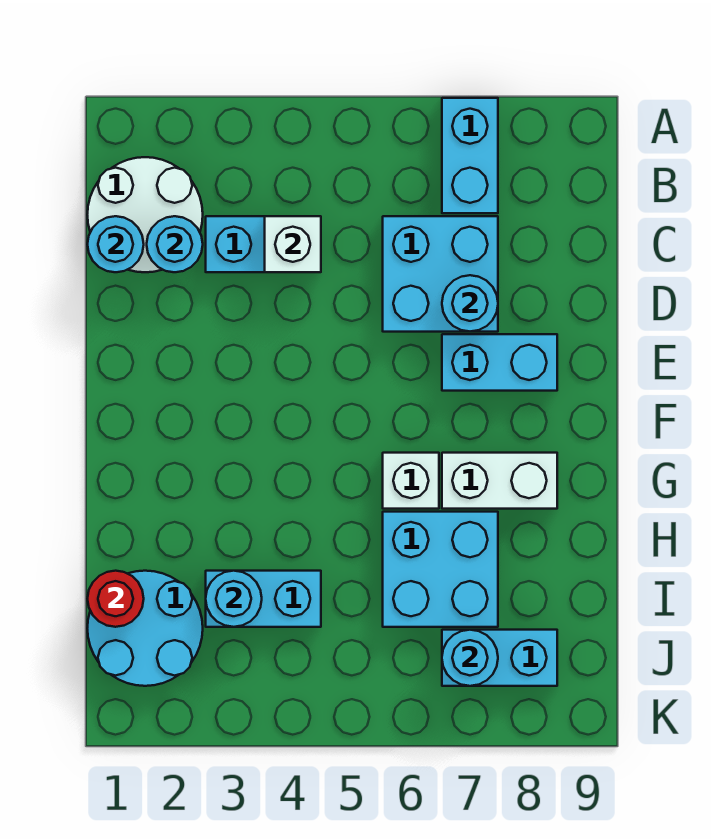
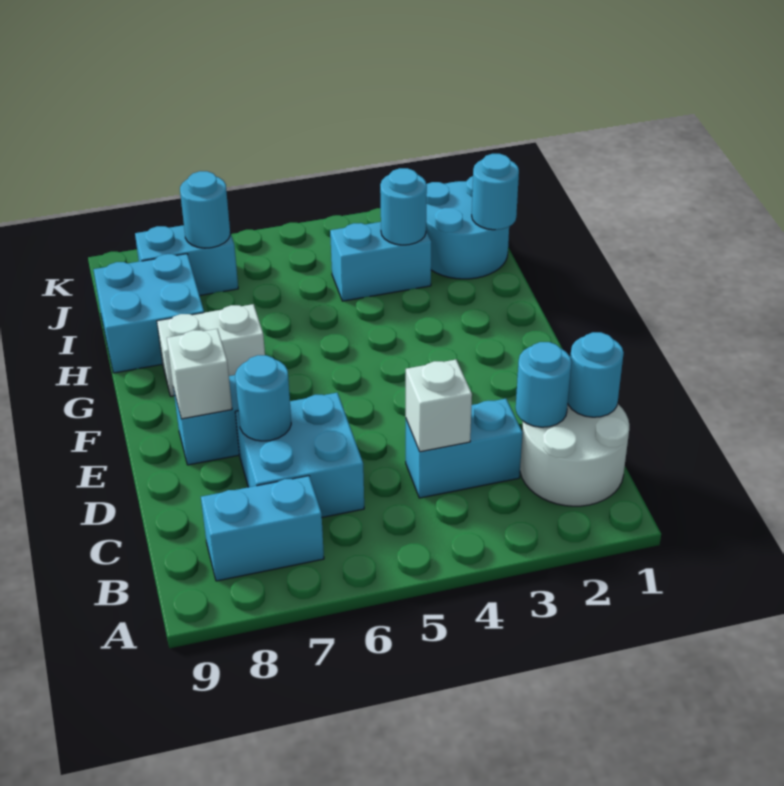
cyan 1x2 brick [442,98,498,213] -> cyan 1x2 brick turned to [201,476,324,581]
white 1x1 brick [383,453,439,509] -> white 1x1 brick moved to [167,329,232,419]
cyan 2x2 brick [383,512,498,627] -> cyan 2x2 brick moved to [93,254,204,373]
red 1x1 round brick [87,571,144,627] -> cyan 1x1 round brick [472,154,519,230]

